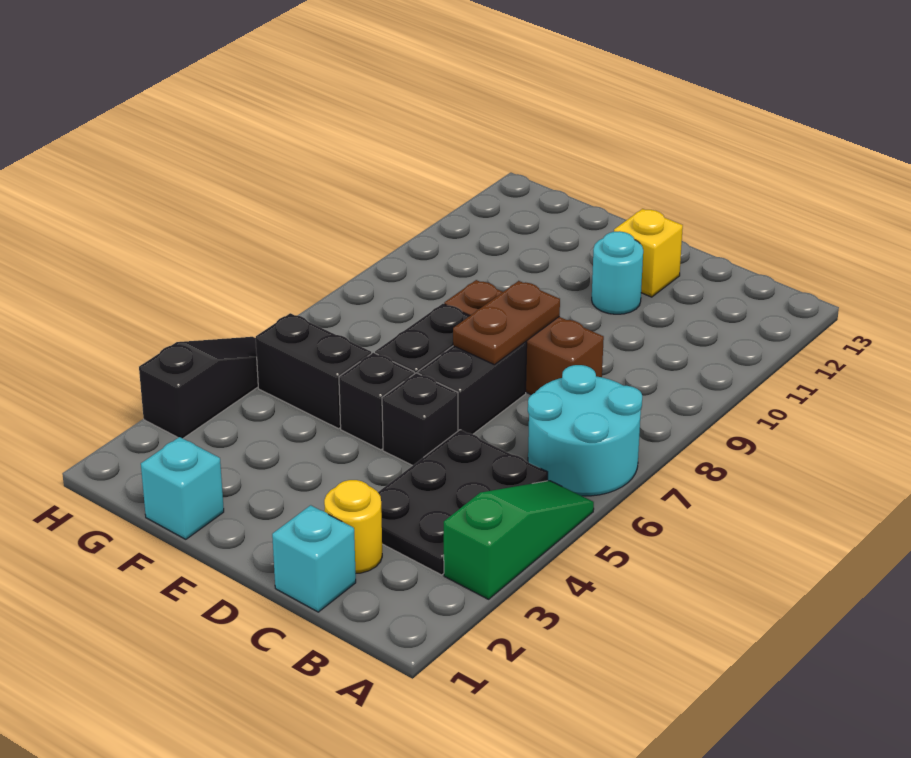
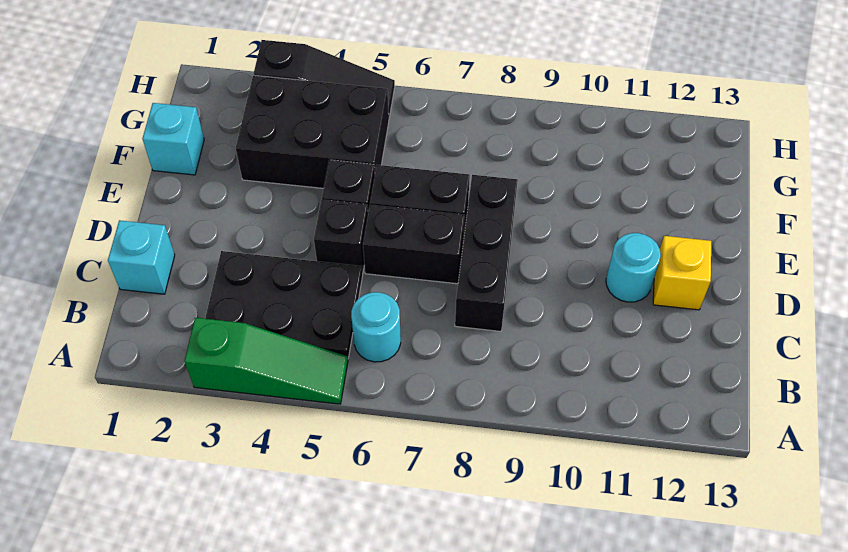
cyan 2x2 round brick [528,365,642,496] -> cyan 1x1 round brick [351,292,401,362]
yellow 1x1 round brick [324,480,382,573] -> none
brown 1x3 brick [444,280,604,395] -> black 1x3 brick [455,175,518,331]
brown 1x2 plate [453,281,560,365] -> none
black 1x2 brick [256,313,371,429] -> black 2x3 brick [236,75,389,188]

